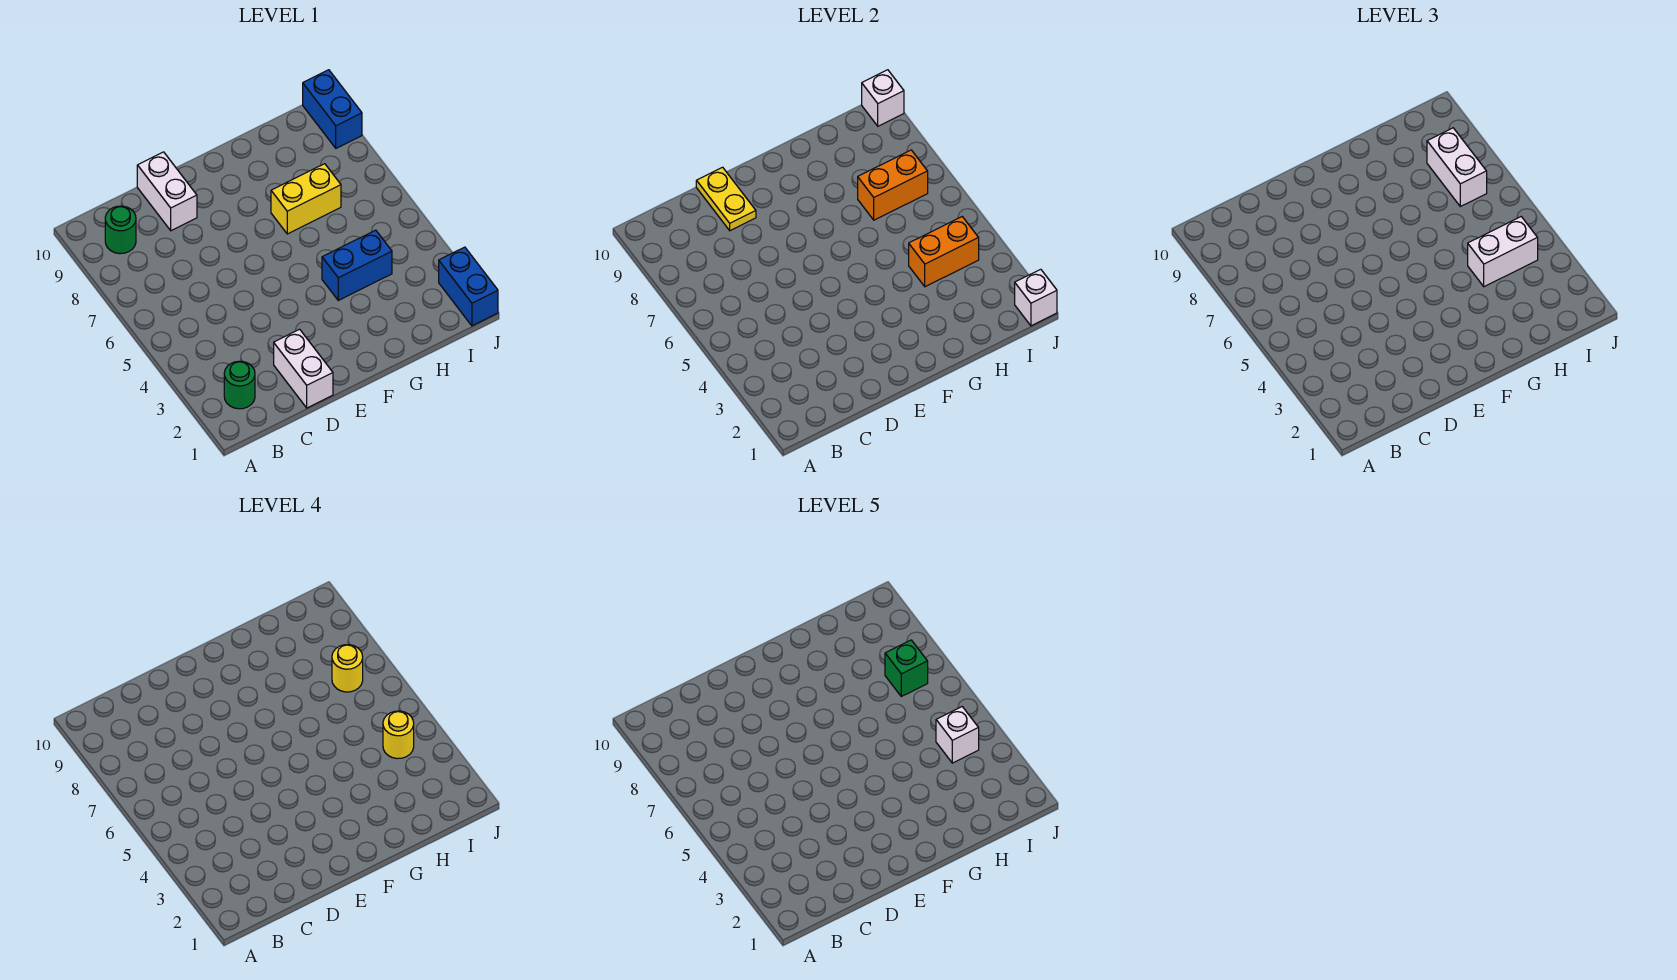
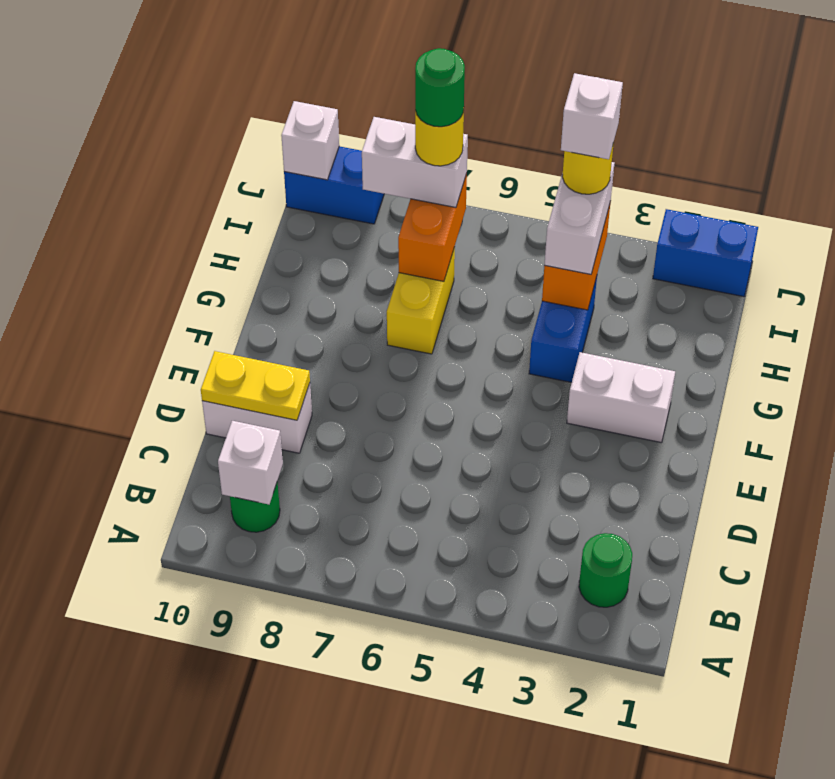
white 1x2 brick [274,329,333,408] -> white 1x2 brick moved to [567,352,675,443]
green 1x1 brick [885,640,928,696] -> green 1x1 round brick [415,48,465,127]
white 1x1 brick [1015,269,1057,326] -> white 1x1 brick moved to [218,421,283,504]

